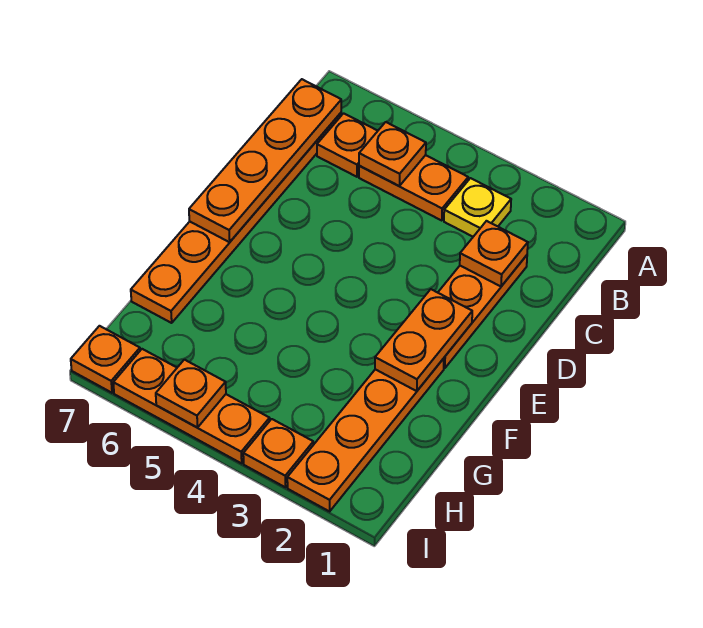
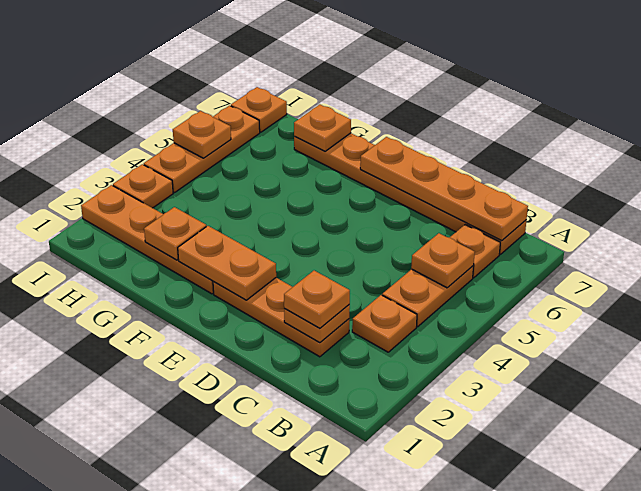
yellow 1x1 plate [444,178,511,237] -> orange 1x1 plate [352,295,417,352]
none -> orange 1x1 plate [284,271,350,328]
none -> orange 1x1 plate [144,207,206,260]
none -> orange 1x1 plate [294,105,351,151]

